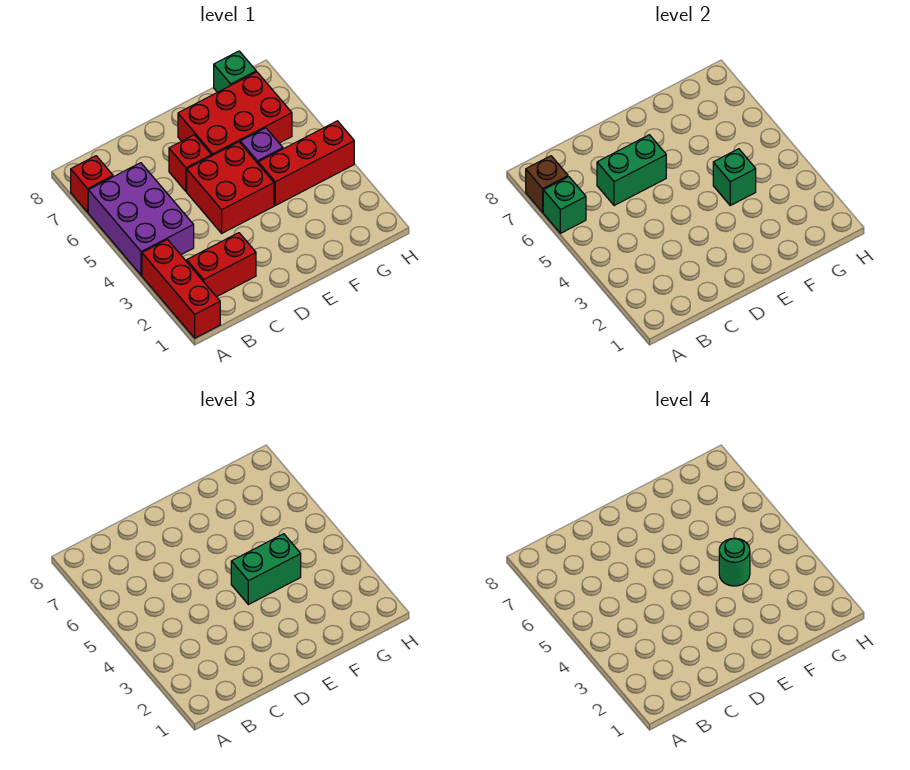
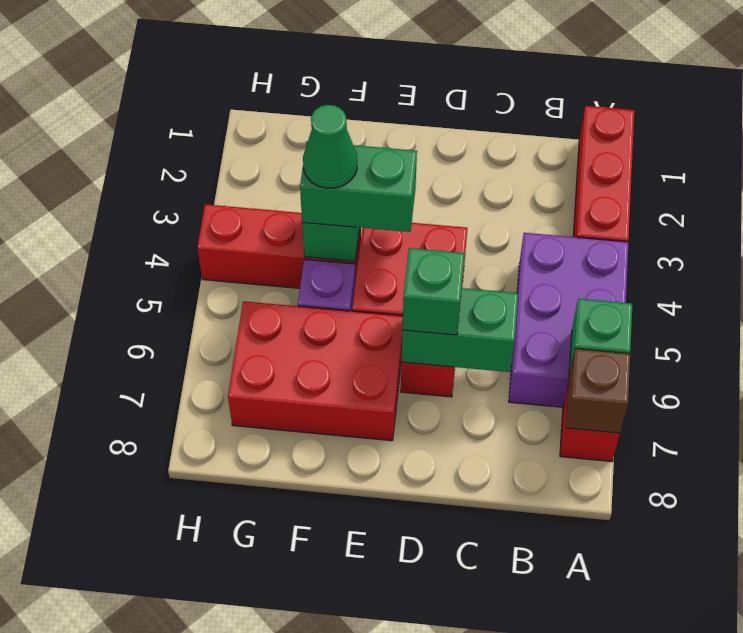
red 1x2 brick [187,233,256,297] -> none
green 1x1 round brick [719,538,750,586] -> green 1x1 cone [303,105,357,188]
green 1x1 brick [214,51,256,92] -> green 1x1 brick moved to [403,248,465,335]

